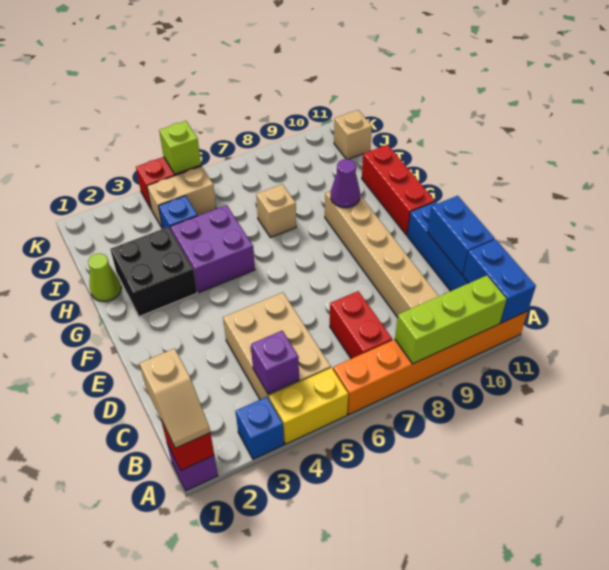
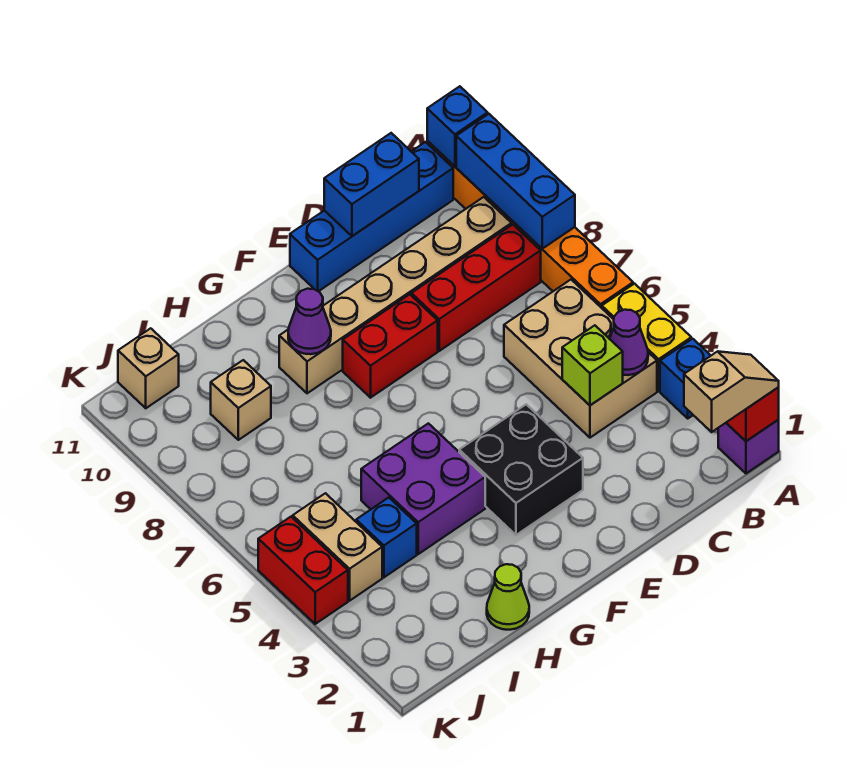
lime 1x3 brick [395,276,507,364] -> blue 1x3 brick [456,114,575,249]
blue 1x2 brick [463,239,536,323] -> blue 1x1 brick [427,86,488,166]
tan 2x3 brick [223,292,331,400] -> tan 2x3 brick turned to [504,280,657,438]
purple 1x1 brick [251,331,299,394] -> purple 1x1 cone [610,310,648,375]
red 1x2 brick [330,291,392,359] -> red 1x2 brick moved to [343,294,438,398]
red 1x3 brick [362,145,435,235] -> red 1x3 brick moved to [411,225,541,351]
black 2x2 brick [110,227,197,317] -> black 2x2 brick moved to [459,404,583,535]
tan 1x1 brick [256,184,296,238] -> tan 1x1 brick moved to [211,360,271,440]
lime 1x1 brick [159,121,201,174] -> lime 1x1 brick moved to [562,325,623,405]

